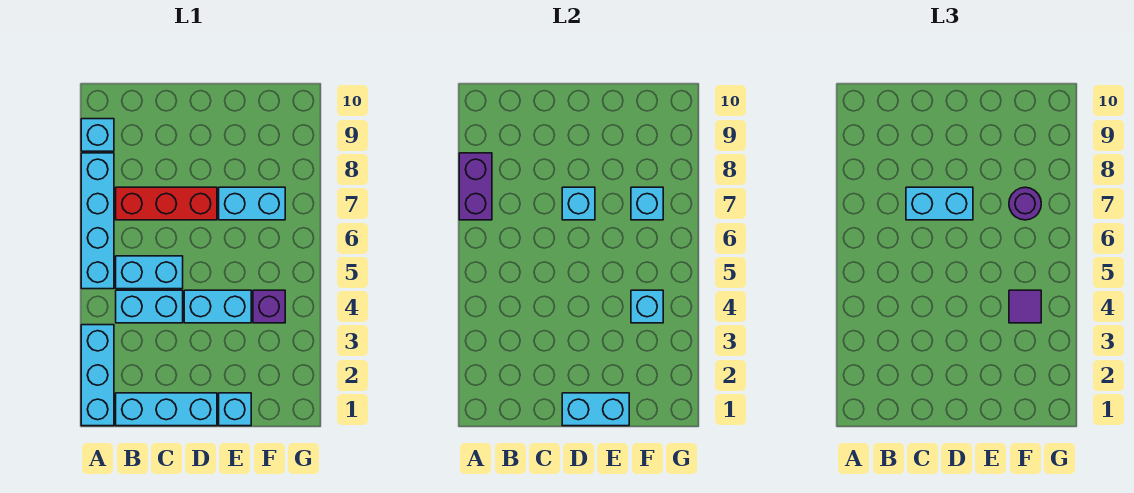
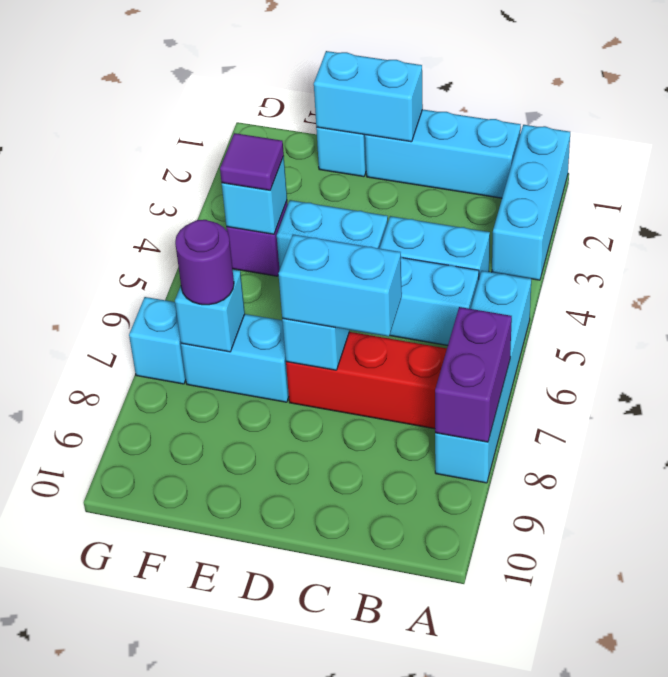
cyan 1x1 brick [81,119,114,151] -> cyan 1x1 brick moved to [129,297,186,384]

